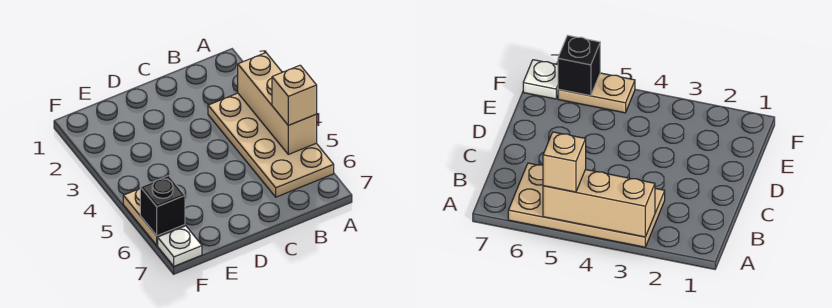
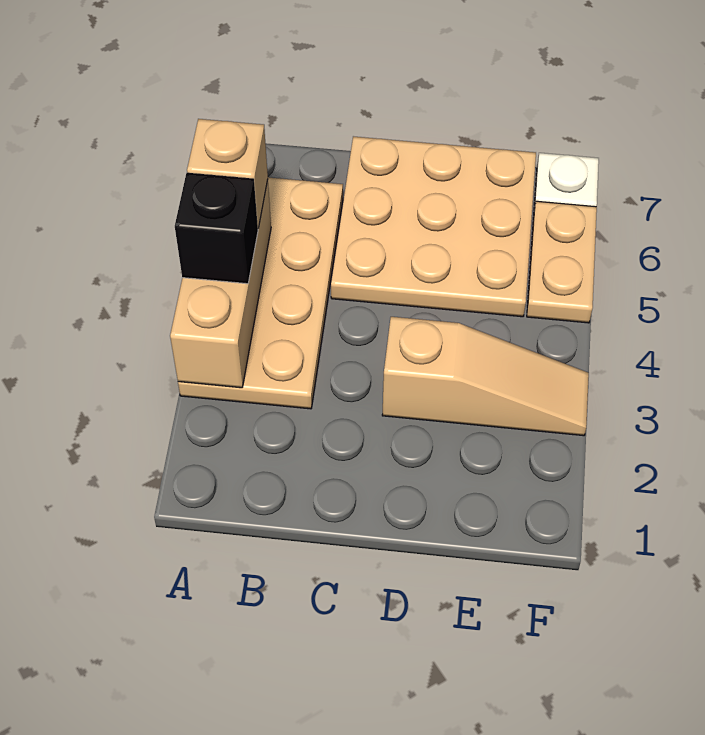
none -> tan 3x3 plate [331,136,536,317]
none -> tan 1x3 slope [382,317,589,436]
black 1x1 brick [140,176,185,236] -> black 1x1 brick moved to [175,173,258,284]

